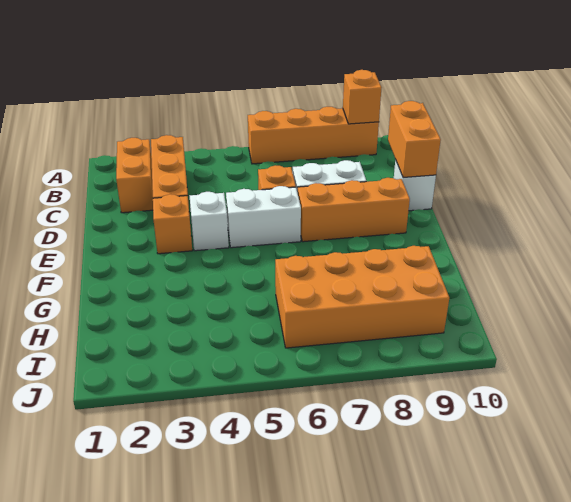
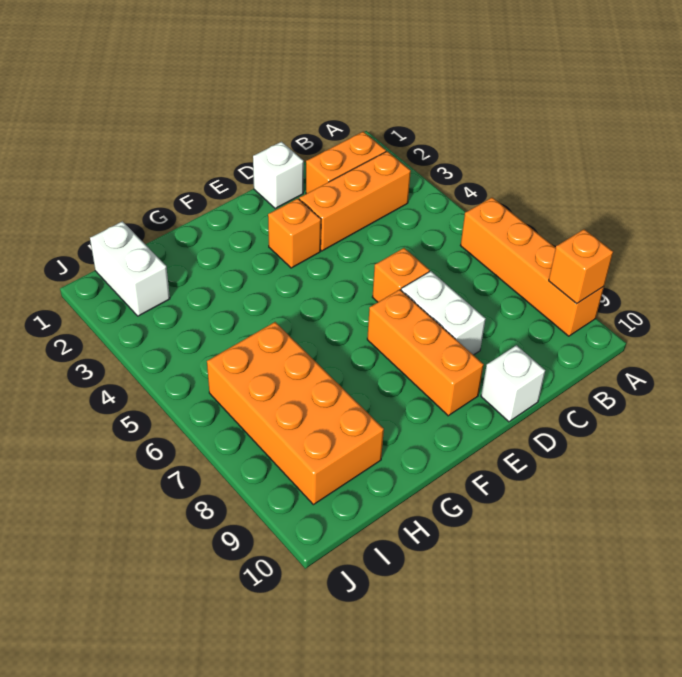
orange 1x2 brick [388,101,441,177] -> none
white 1x1 brick [190,192,229,251] -> white 1x1 brick moved to [253,142,304,208]
white 1x2 brick [226,186,301,248] -> white 1x2 brick moved to [90,221,170,316]

